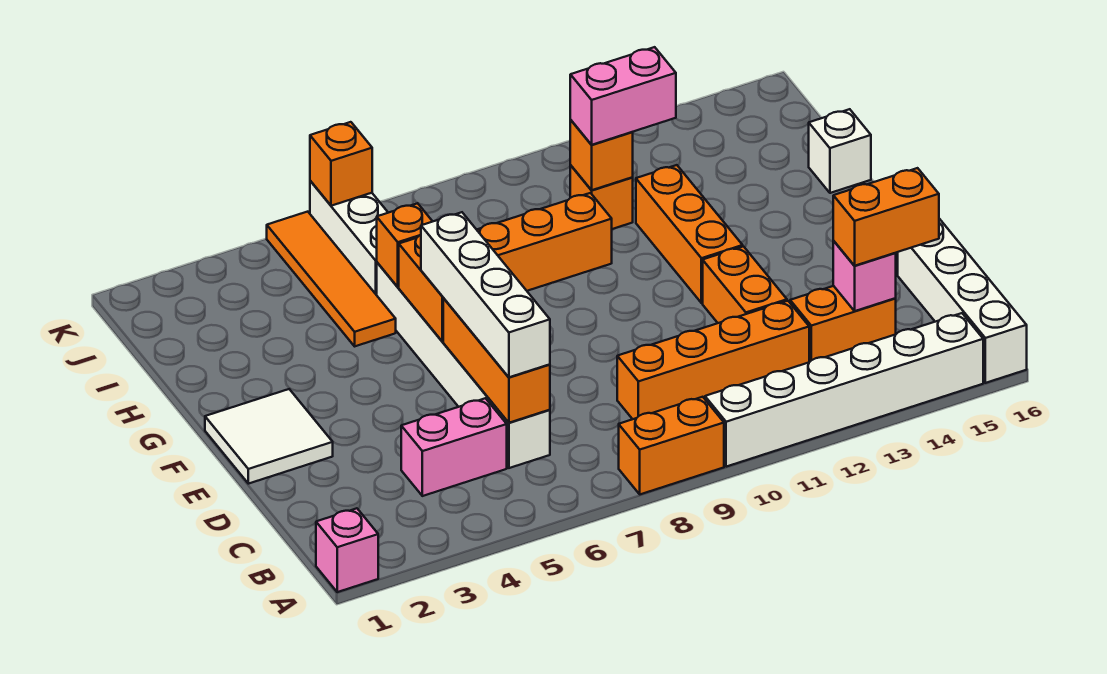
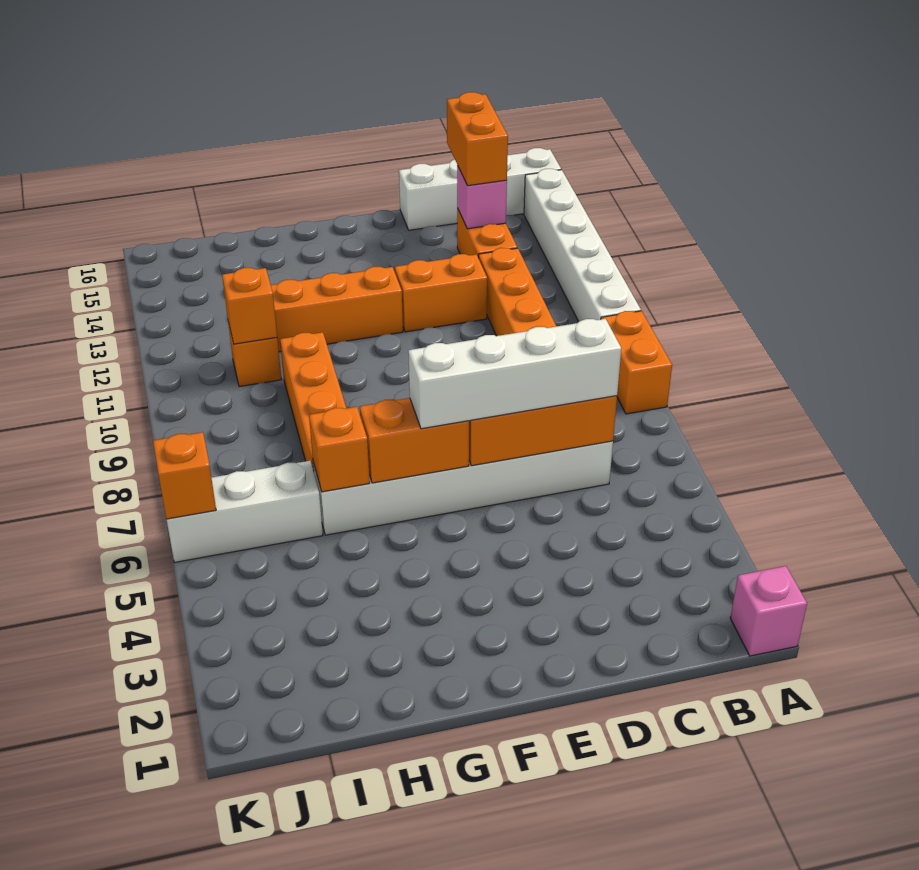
pink 1x2 brick [401,398,507,496] -> none
white 2x2 tile [205,389,333,484] -> none
orange 1x4 tile [267,212,396,346] -> none
white 1x1 brick [809,109,871,193] -> none
pink 1x2 brick [570,47,676,145] -> none

